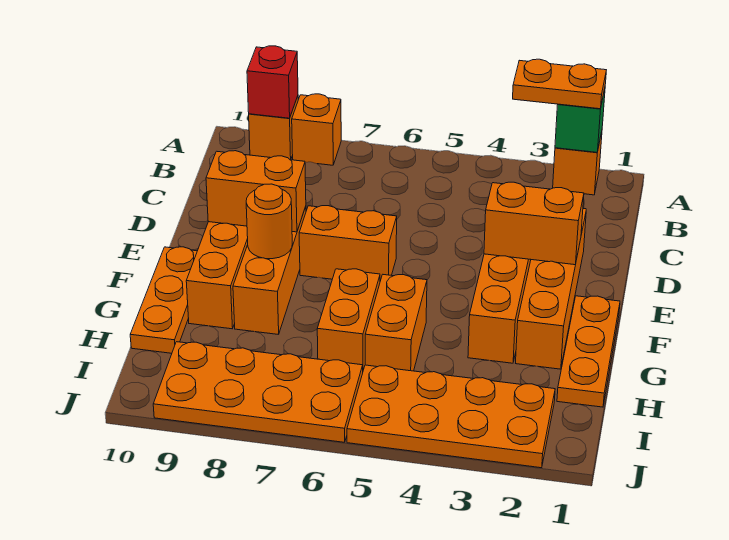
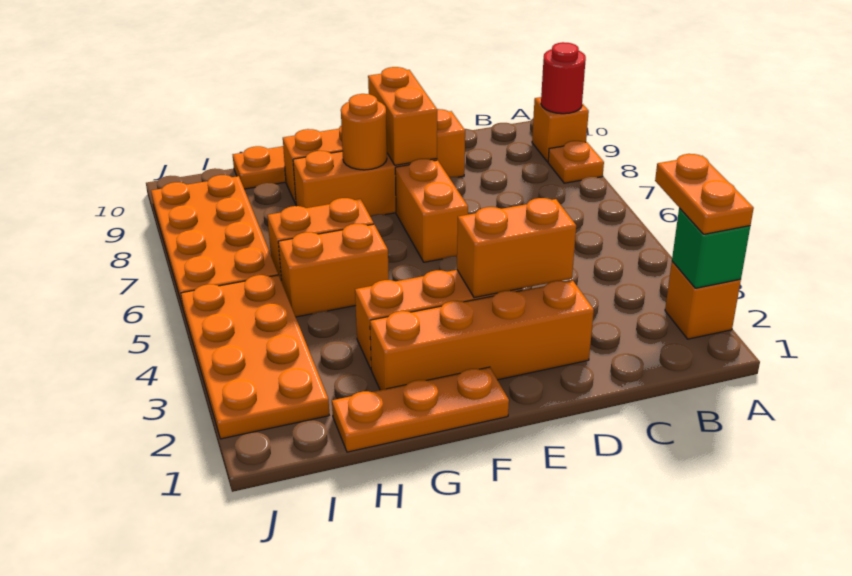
orange 1x1 brick [292,94,341,165] -> orange 1x1 plate [548,141,604,183]
red 1x1 brick [247,46,298,118] -> red 1x1 round brick [541,42,586,114]
orange 1x2 brick [484,182,584,265] -> orange 1x2 brick turned to [457,198,576,298]

